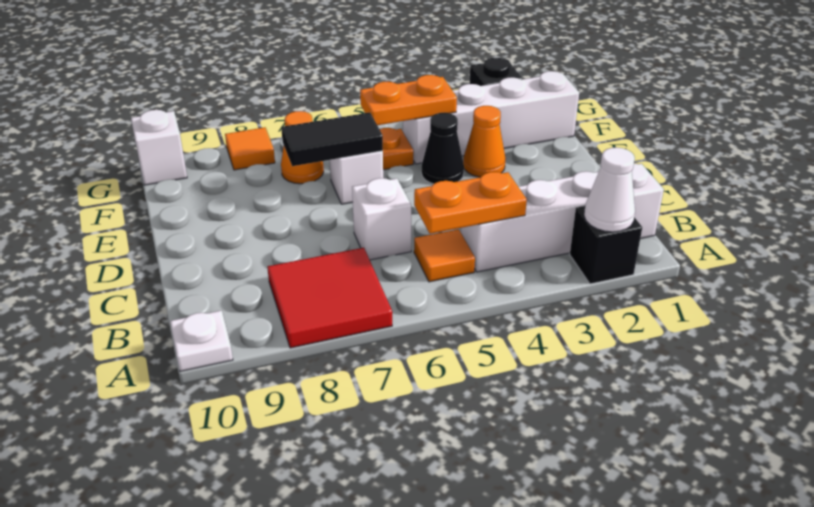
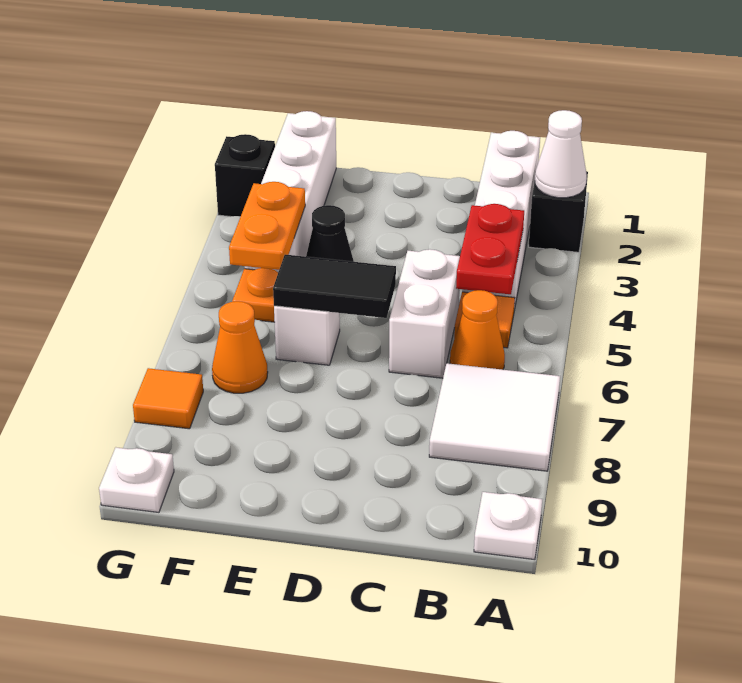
red 2x2 tile [267,248,392,348] -> white 2x2 tile [429,363,560,471]
orange 1x2 plate [414,172,527,234] -> red 1x2 plate [456,204,524,294]
white 1x1 brick [352,178,411,260] -> white 1x2 brick [389,249,460,378]
orange 1x1 cone [463,106,506,177] -> orange 1x1 cone moved to [450,290,505,370]
black 1x2 tile [281,112,383,166] -> black 1x2 tile turned to [273,255,396,318]
white 1x1 brick [131,110,187,185] -> white 1x1 plate [99,448,174,512]

